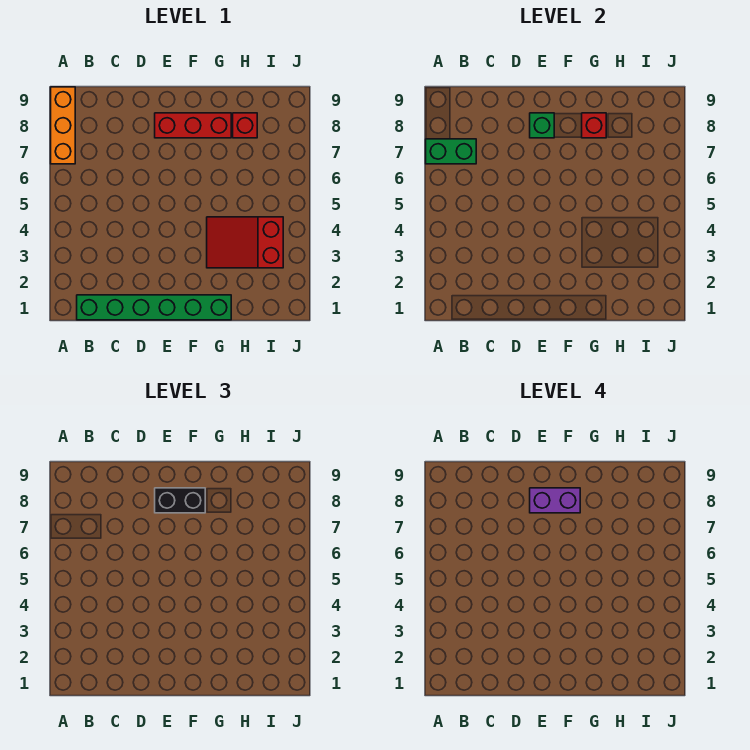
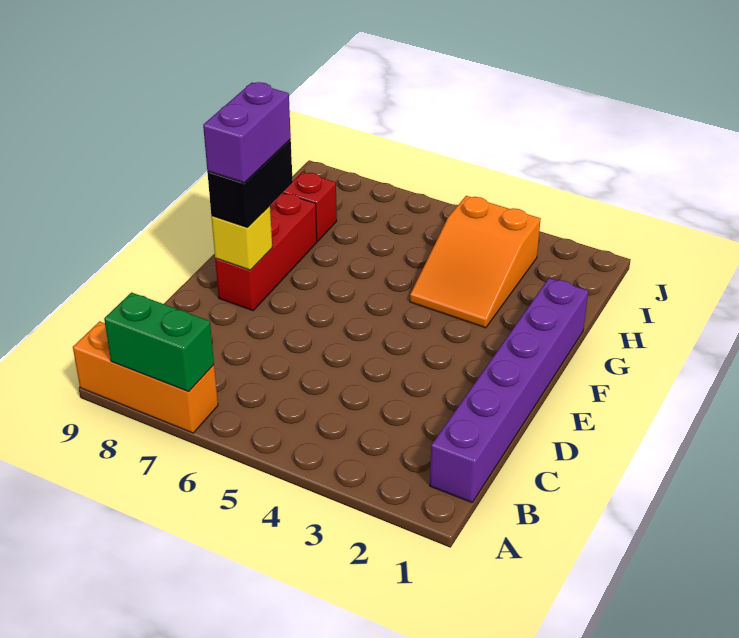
green 1x2 brick [426,139,476,164] -> green 1x2 brick turned to [104,292,214,392]
green 1x6 brick [77,295,231,320] -> purple 1x6 brick [430,278,588,502]
green 1x1 brick [530,113,554,138] -> yellow 1x1 brick [211,206,272,270]
red 2x3 slope [207,217,283,268] -> orange 2x3 slope [410,196,541,328]
red 1x1 brick [582,113,606,138] -> none

